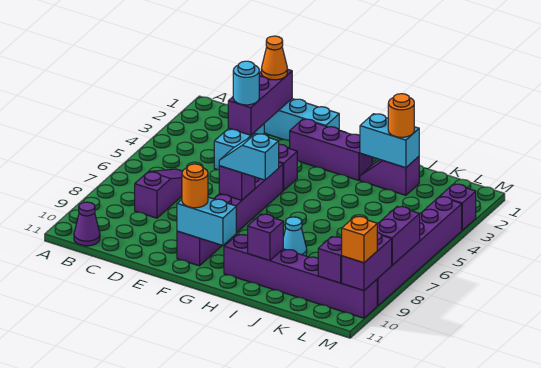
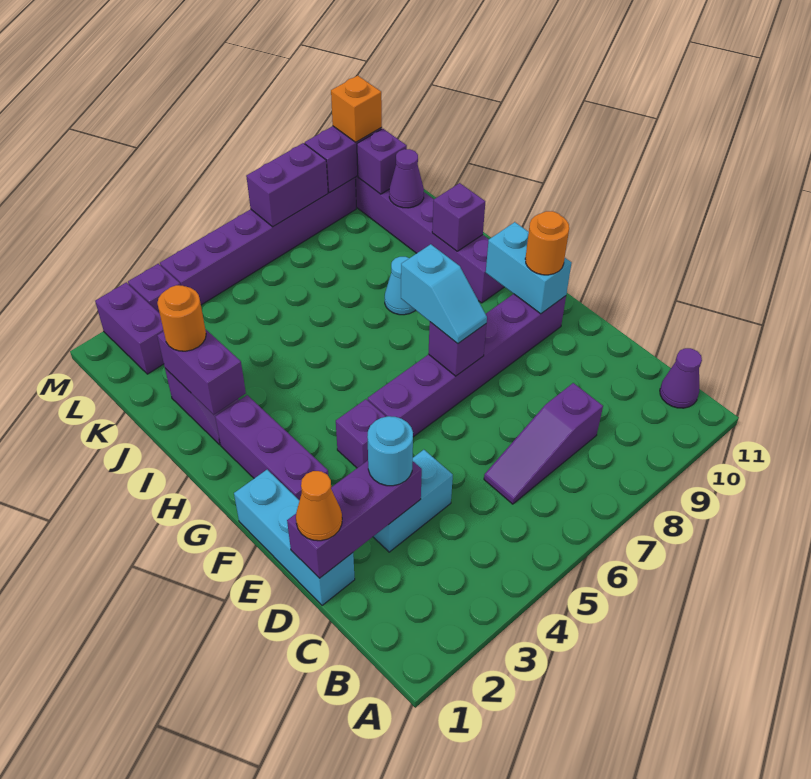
cyan 1x2 brick [360,114,419,168] -> purple 1x2 brick [157,329,246,415]
none -> purple 1x1 cone [389,149,424,208]
none -> purple 1x2 brick [95,282,164,374]

